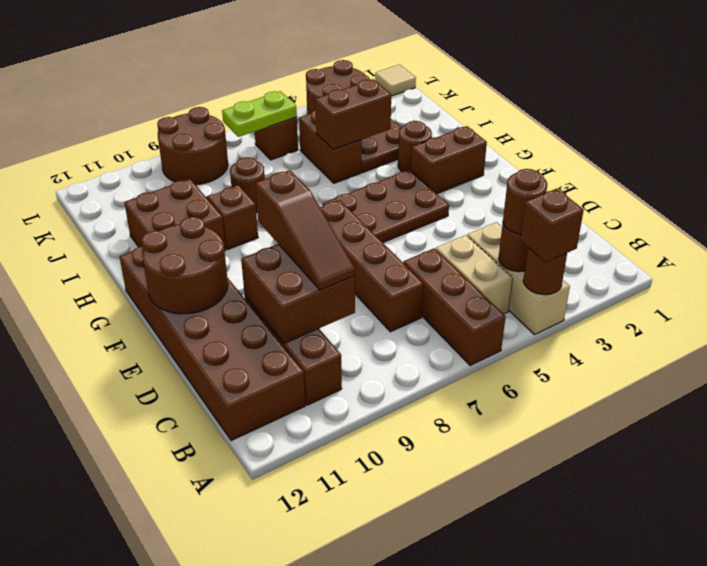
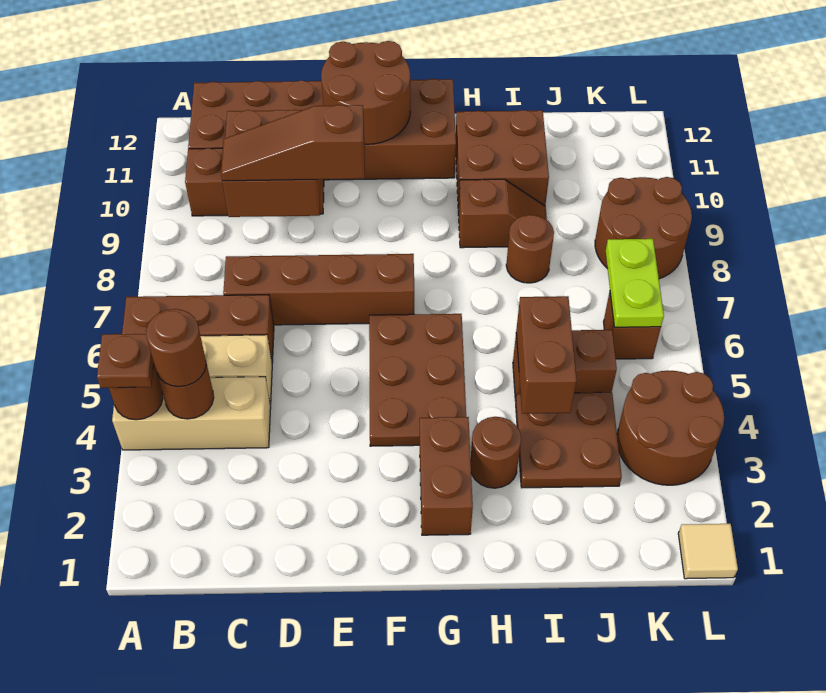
brown 1x1 brick [520,189,584,262] -> brown 1x1 plate [97,334,154,388]

